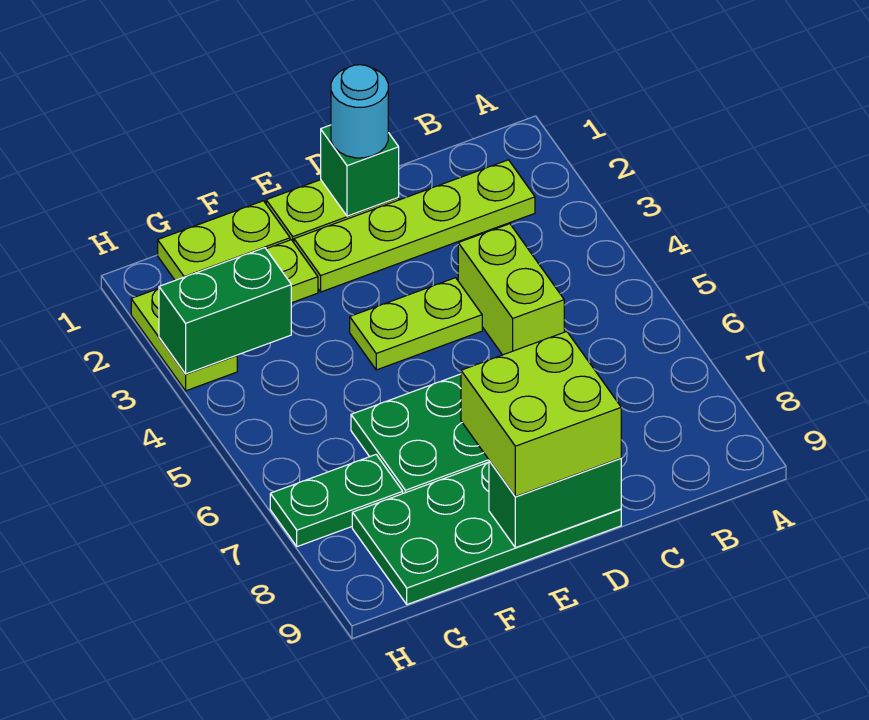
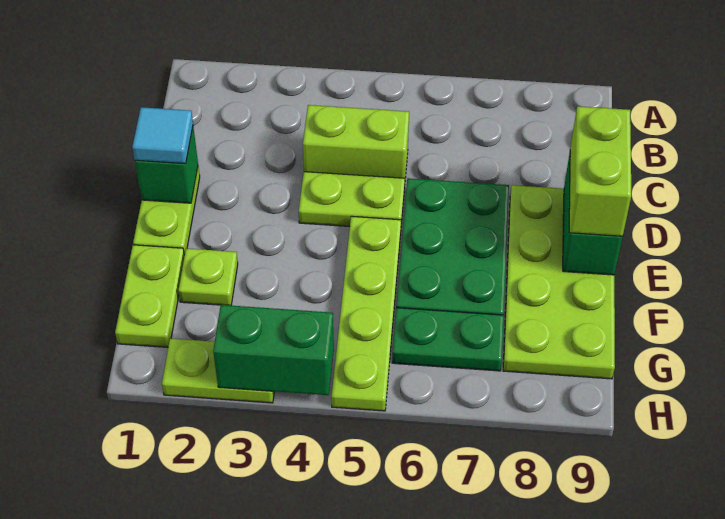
lime 1x4 plate [294,160,535,292] -> lime 1x4 plate moved to [331,216,401,411]
cyan 1x1 round brick [331,65,388,158] -> cyan 1x1 tile [132,107,193,164]
lime 1x2 plate [350,278,482,370] -> lime 1x2 plate turned to [299,172,405,227]
green 2x4 plate [352,462,621,604] -> lime 2x4 plate [503,185,615,379]
lime 2x2 brick [461,332,621,497] -> lime 1x2 brick [569,106,631,236]
green 1x2 brick [159,248,291,374] -> green 1x2 brick turned to [213,305,334,395]
green 1x2 plate [270,455,403,547] -> green 1x2 plate turned to [392,308,504,371]

